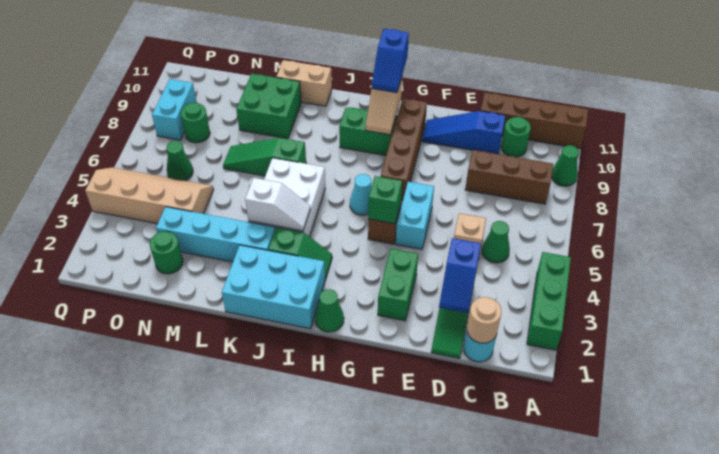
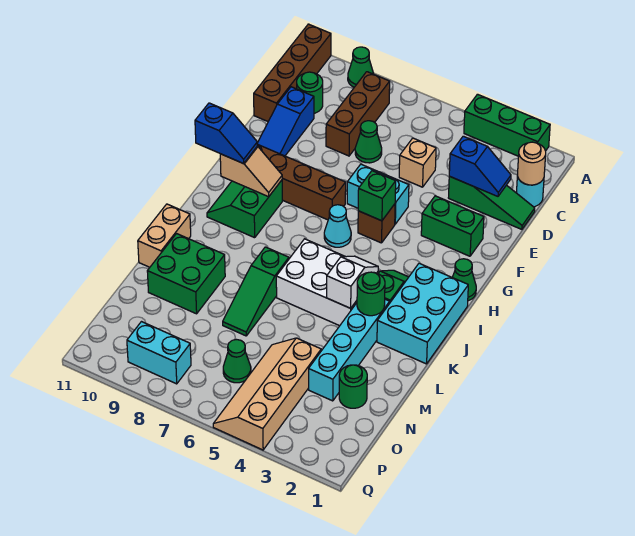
green 1x1 cone [482,221,510,263] -> green 1x1 cone moved to [355,121,382,163]
green 1x1 round brick [181,103,210,143] -> green 1x1 round brick moved to [357,272,385,316]

